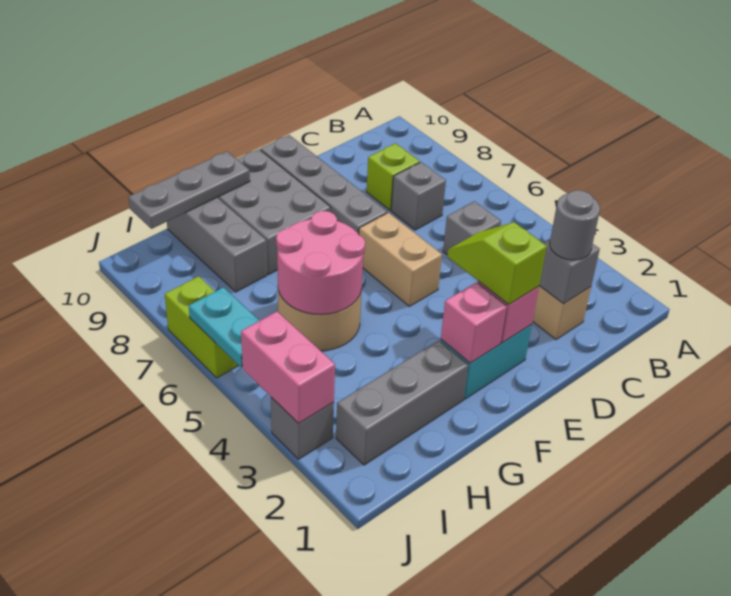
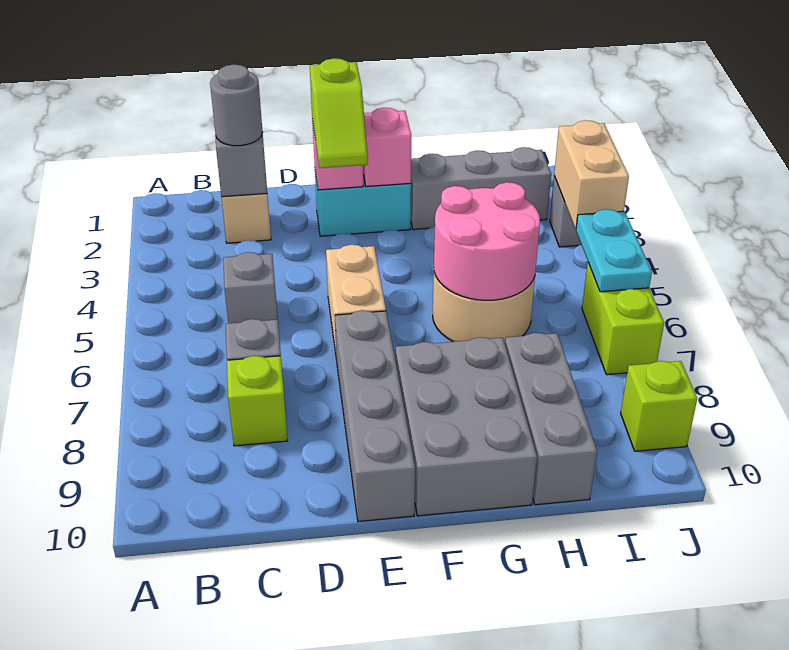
grey 1x3 plate [128,151,250,229] -> none
pink 1x2 brick [241,311,335,423] -> tan 1x2 brick [554,120,629,229]
none -> lime 1x1 brick [621,361,697,451]

